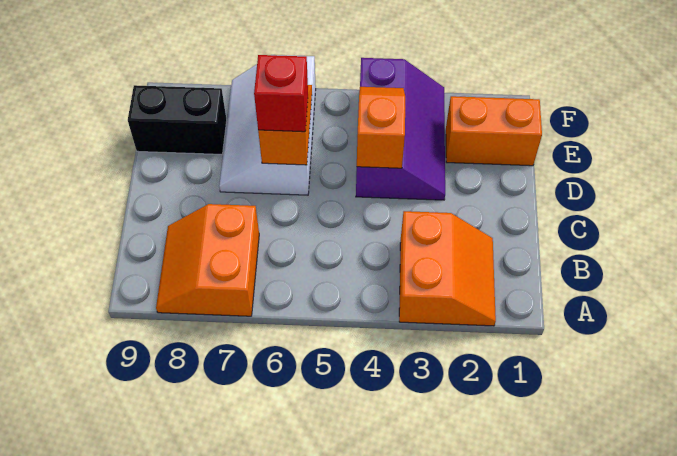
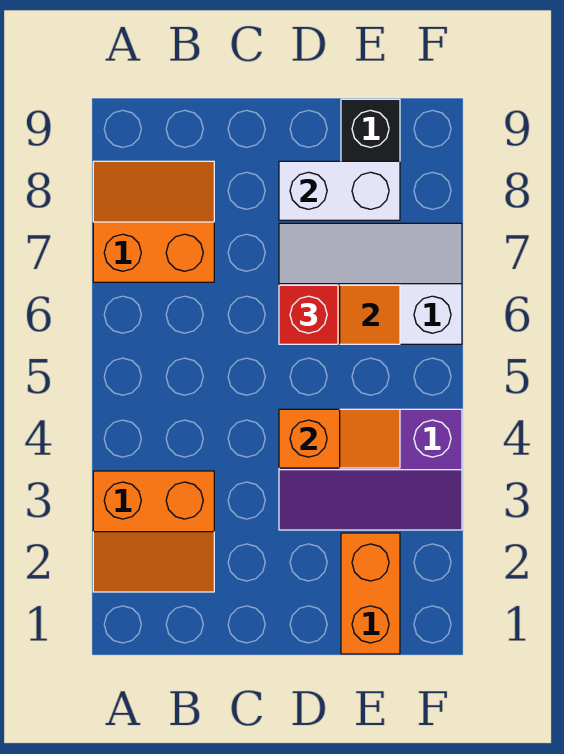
none -> white 1x2 brick [279,161,400,220]

